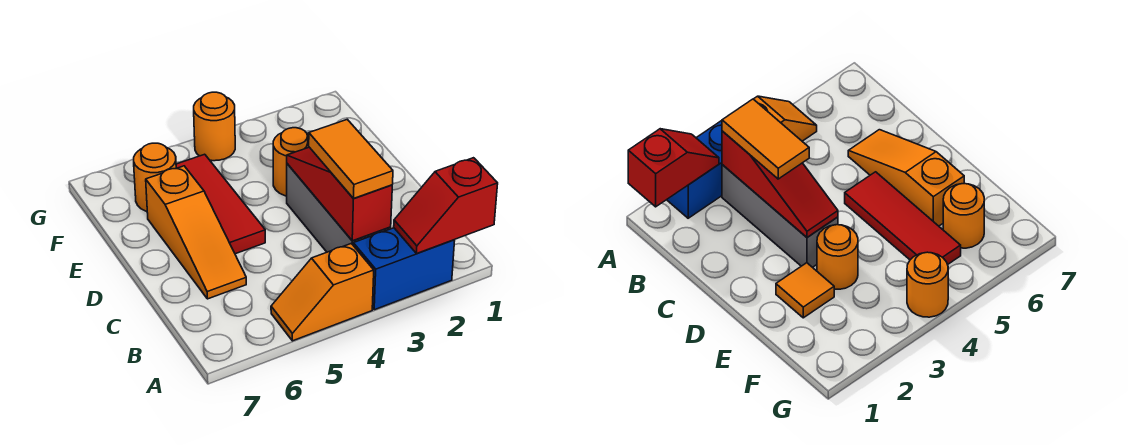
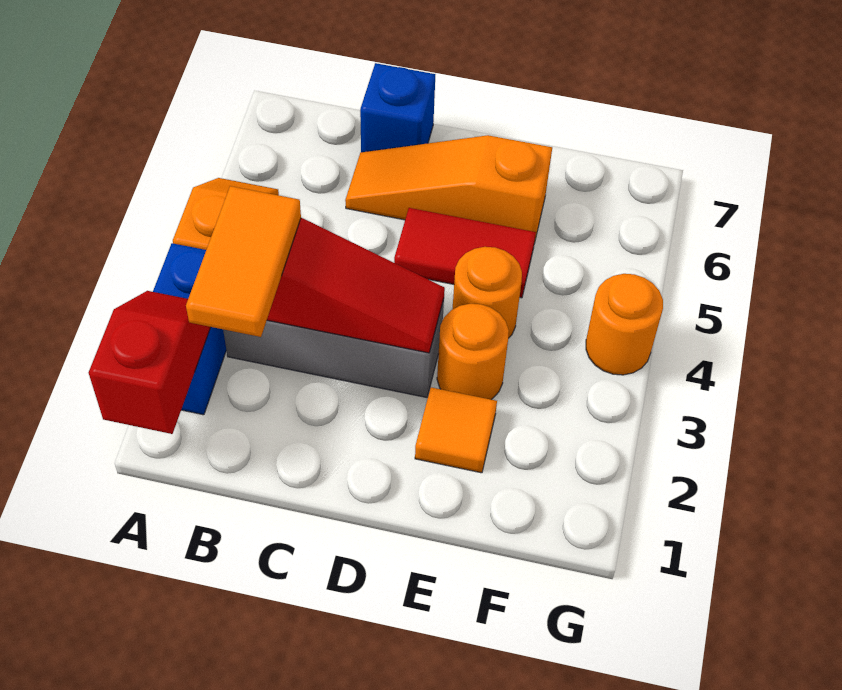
orange 1x2 tile [309,119,393,199] -> orange 1x2 tile turned to [186,186,301,337]
none -> blue 1x1 brick [360,63,435,152]
red 1x3 tile [176,154,265,254] -> red 1x2 tile [394,208,536,298]
orange 1x1 round brick [134,143,176,212] -> orange 1x1 round brick moved to [453,247,522,338]

